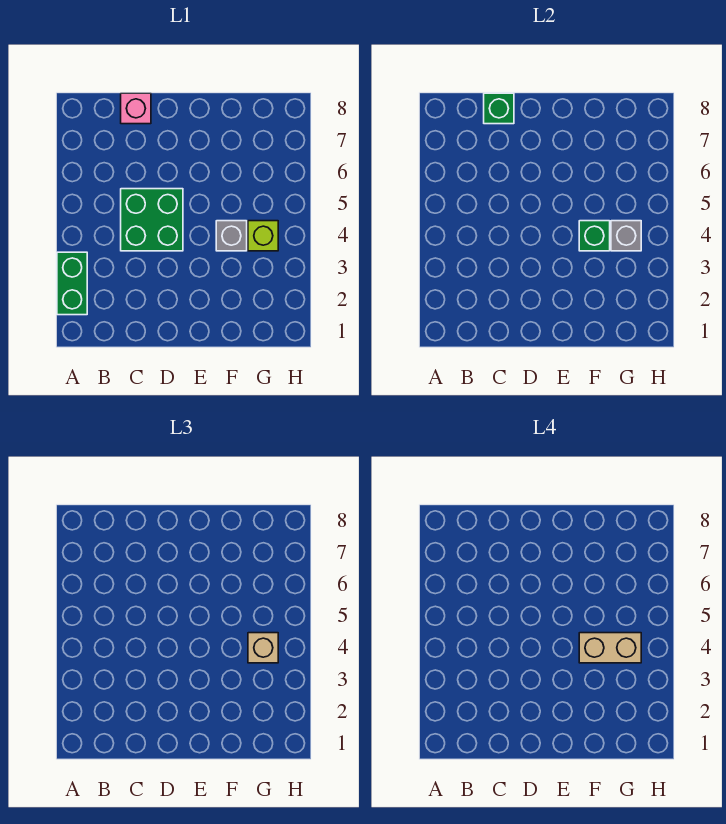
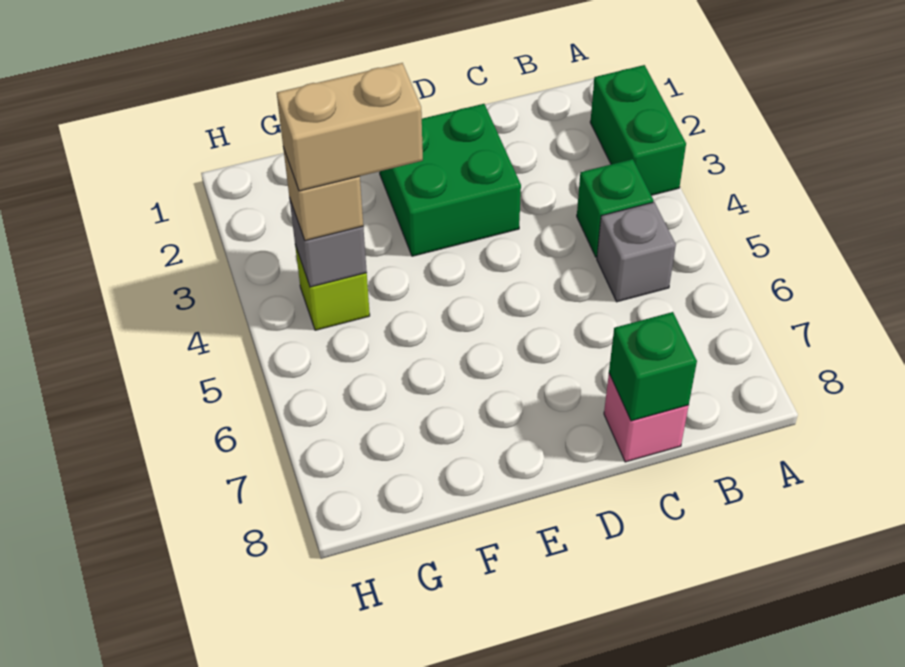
green 2x2 brick [121,189,183,251] -> green 2x2 brick moved to [380,104,521,256]
grey 1x1 brick [216,221,247,251] -> grey 1x1 brick moved to [597,202,676,302]
green 1x1 brick [579,221,610,251] -> green 1x1 brick moved to [577,159,653,257]

